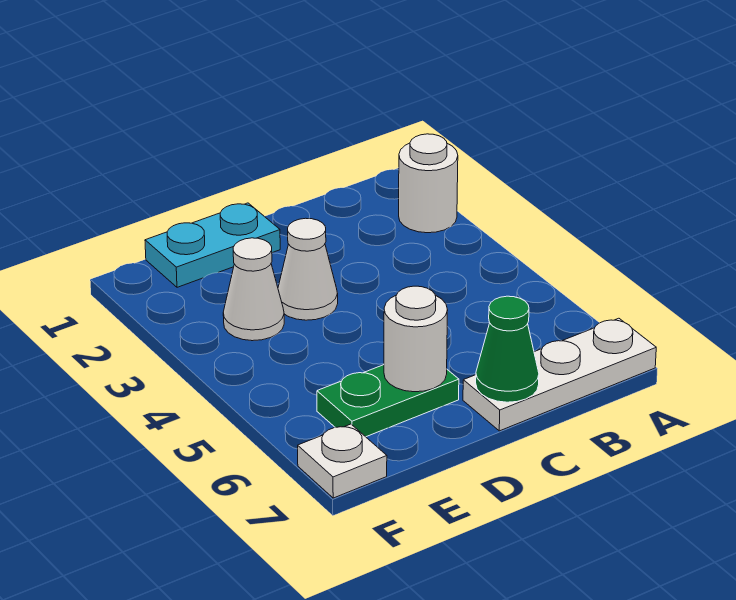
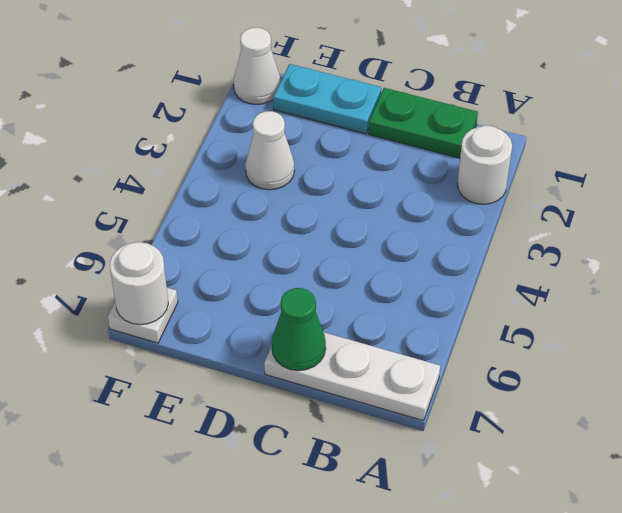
white 1x1 cone [278,218,338,320] -> white 1x1 cone moved to [234,28,281,104]
green 1x2 plate [317,365,459,437] -> green 1x2 plate moved to [369,88,478,158]
white 1x1 round brick [384,286,448,392] -> white 1x1 round brick moved to [110,242,168,325]

